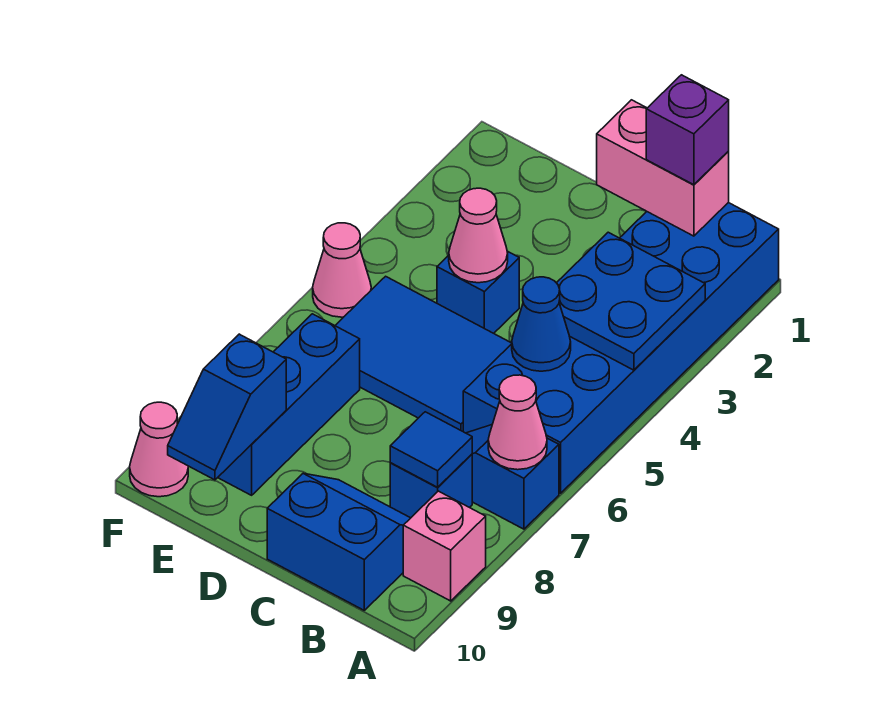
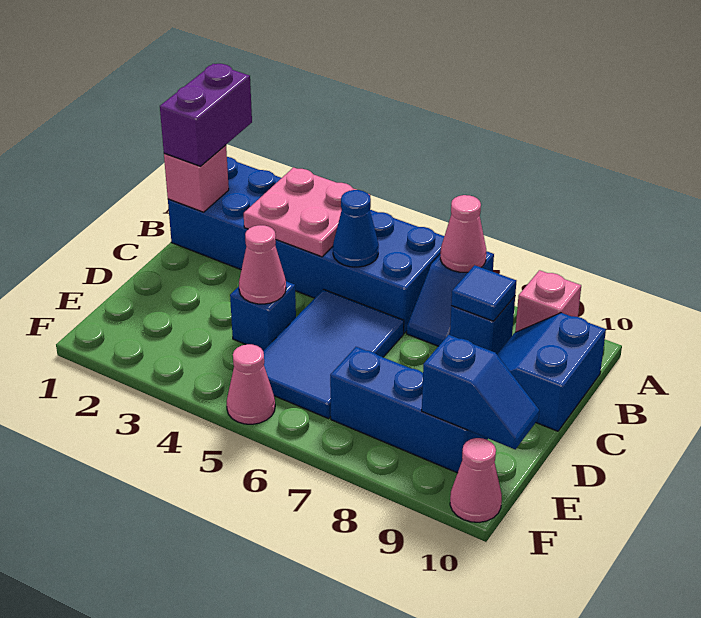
blue 2x2 plate [557,232,705,370] -> pink 2x2 plate [244,167,370,257]
pink 1x2 brick [597,100,729,236] -> pink 1x1 brick [164,145,229,212]
purple 1x1 brick [646,75,729,185] -> purple 1x2 brick [160,64,252,166]

